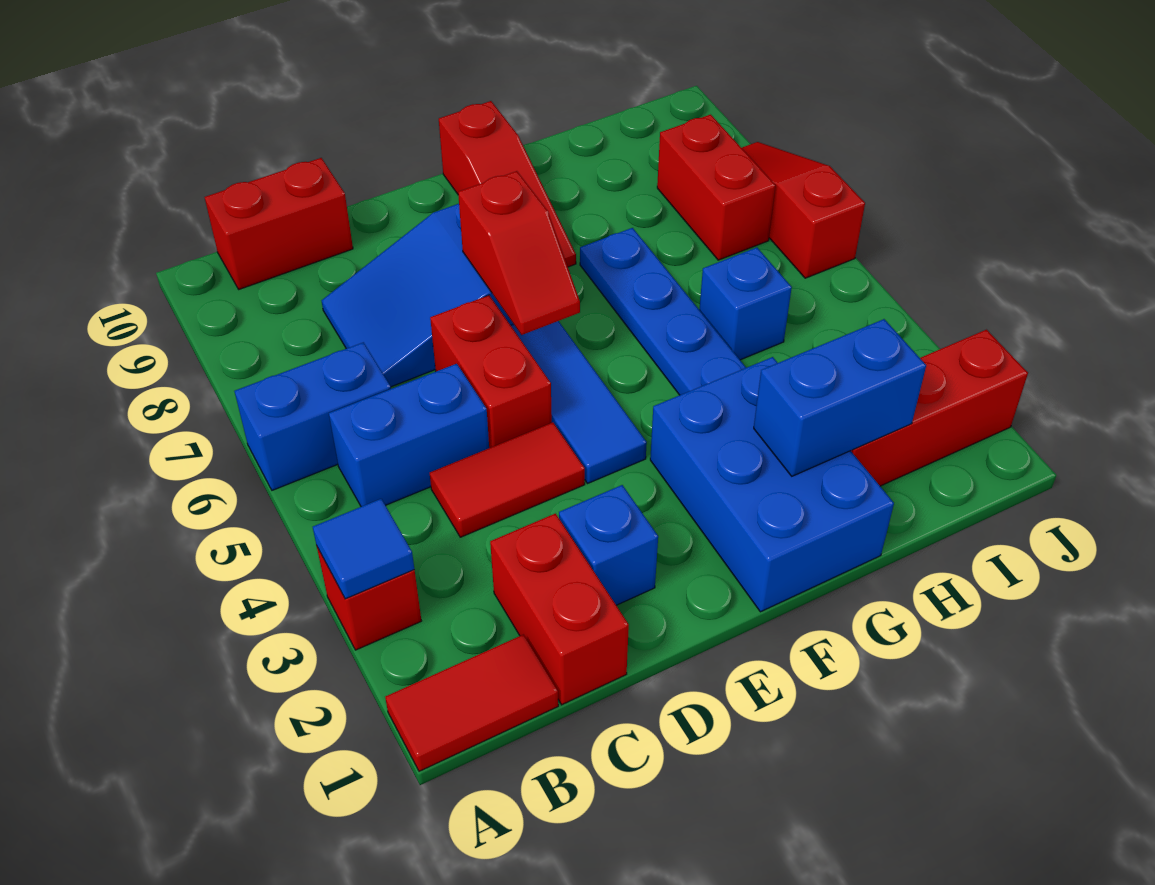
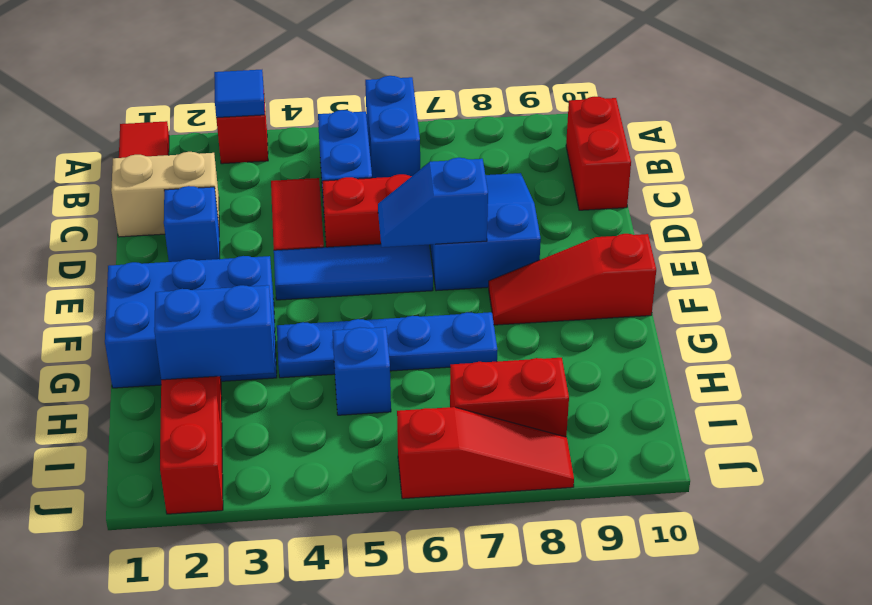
red 1x2 brick [490,514,629,705] -> tan 1x2 brick [111,152,219,237]
red 1x2 slope [458,171,580,335] -> blue 1x2 slope [378,158,488,247]
blue 1x2 brick [754,319,926,476] -> blue 1x2 brick turned to [154,285,275,380]

